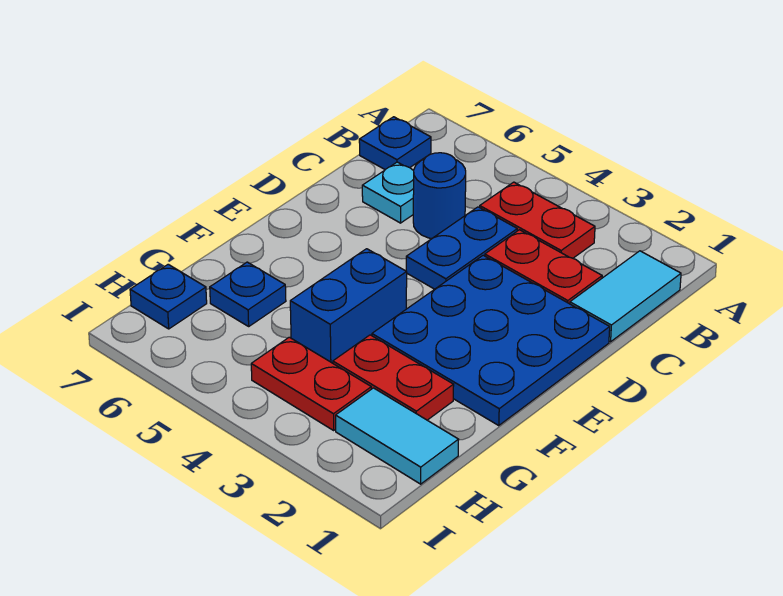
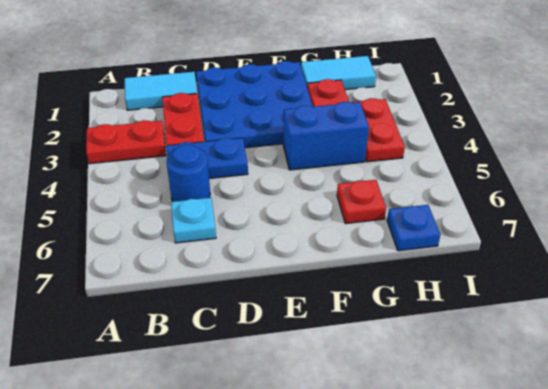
red 1x2 plate [480,182,595,258] -> red 1x2 plate turned to [86,120,166,164]
blue 1x1 plate [359,117,431,169] -> none
blue 1x1 plate [210,262,286,326] -> red 1x1 plate [337,180,386,224]
cyan 1x2 tile [336,388,459,484] -> cyan 1x2 tile turned to [301,56,376,90]

